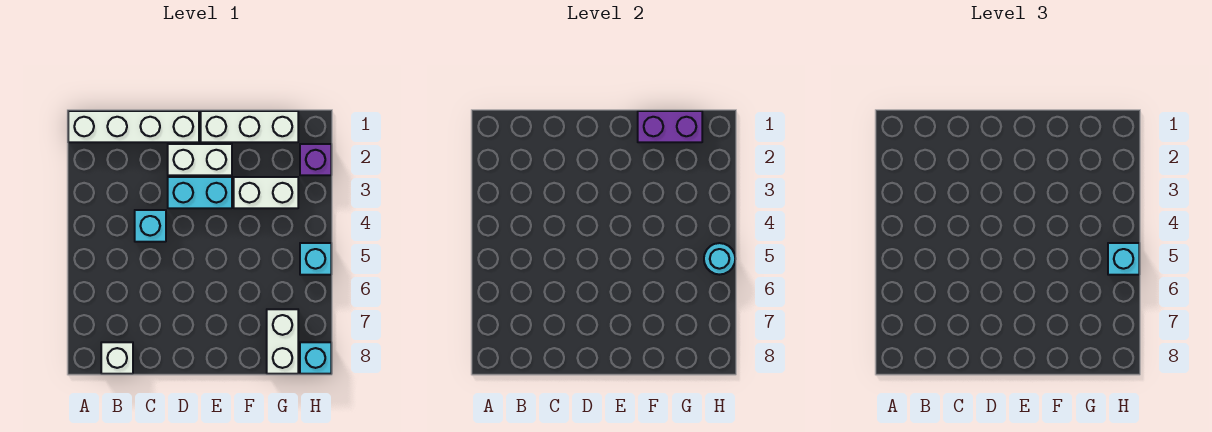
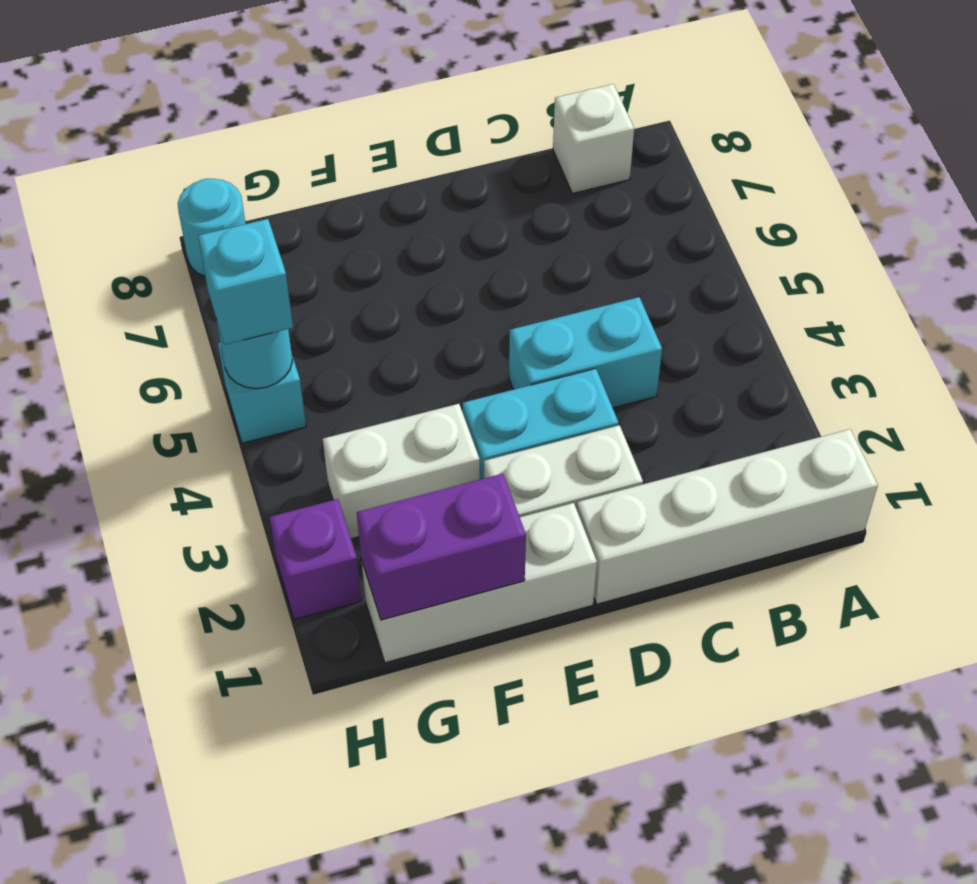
cyan 1x1 brick [135,210,166,242] -> cyan 1x2 brick [509,297,662,408]
white 1x2 brick [267,309,298,374] -> none
cyan 1x1 brick [300,342,331,374] -> cyan 1x1 round brick [178,179,246,276]

